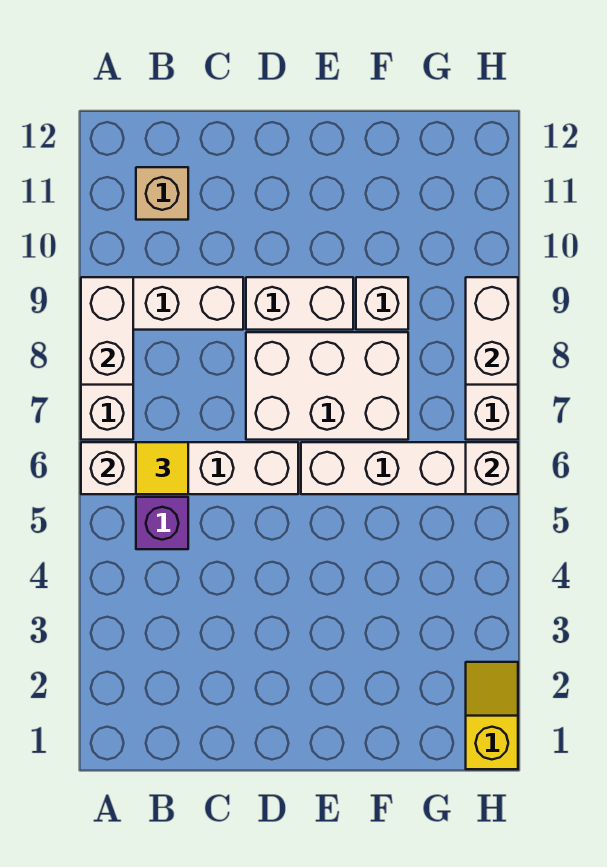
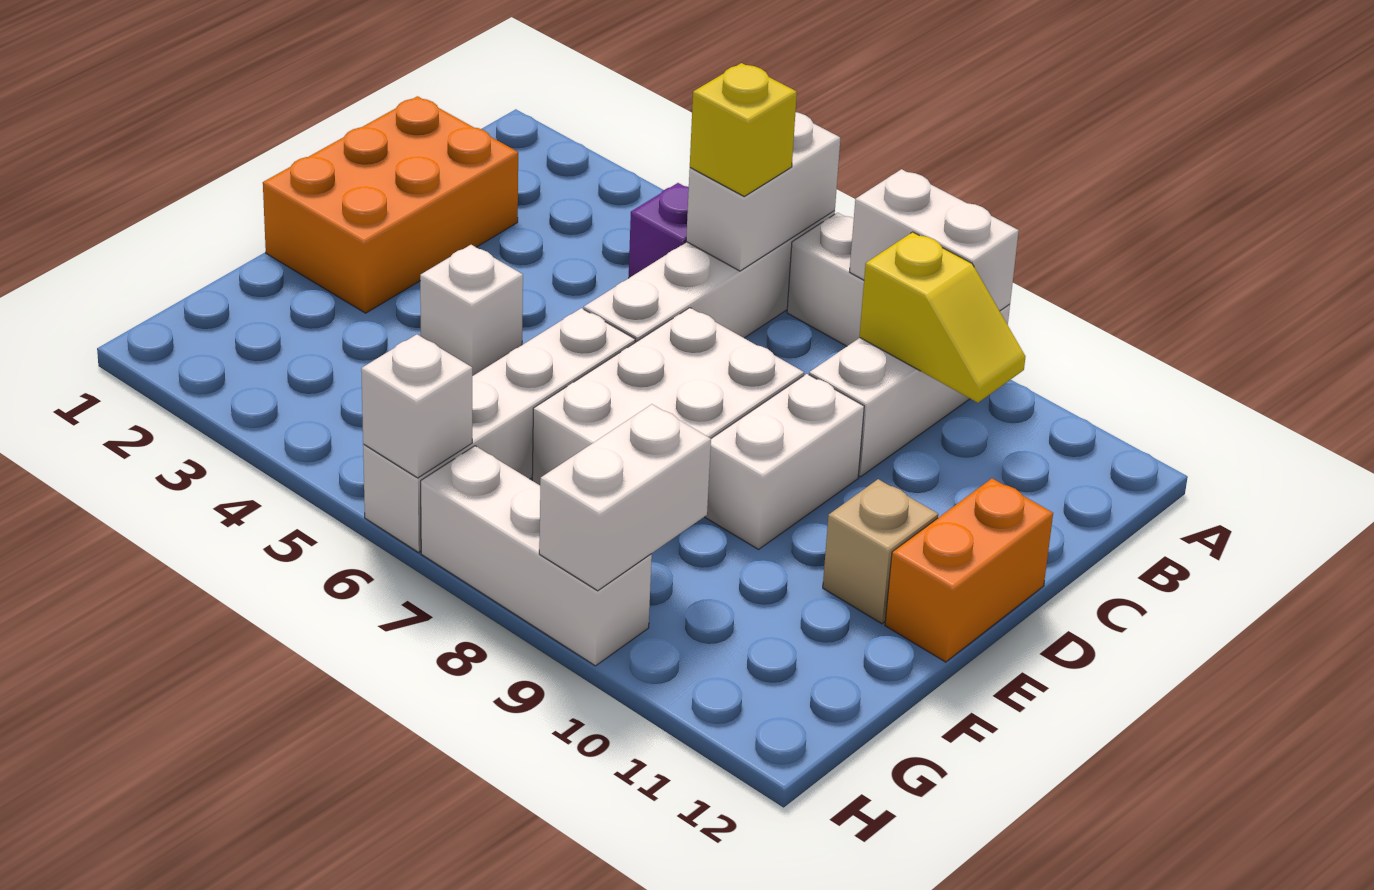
yellow 1x1 tile [136,442,188,494] -> yellow 1x1 brick [690,63,797,196]
tan 1x1 brick [136,167,188,220] -> tan 1x1 brick moved to [823,479,938,624]
none -> orange 2x3 brick [263,96,518,313]
none -> orange 1x2 brick [885,478,1053,662]
white 1x1 brick [356,277,408,330] -> white 1x1 brick moved to [420,245,523,376]
yellow 1x2 slope [466,662,518,769] -> yellow 1x2 slope moved to [859,232,1025,403]
white 1x2 brick [466,277,518,385] -> white 1x2 brick turned to [539,404,711,591]

